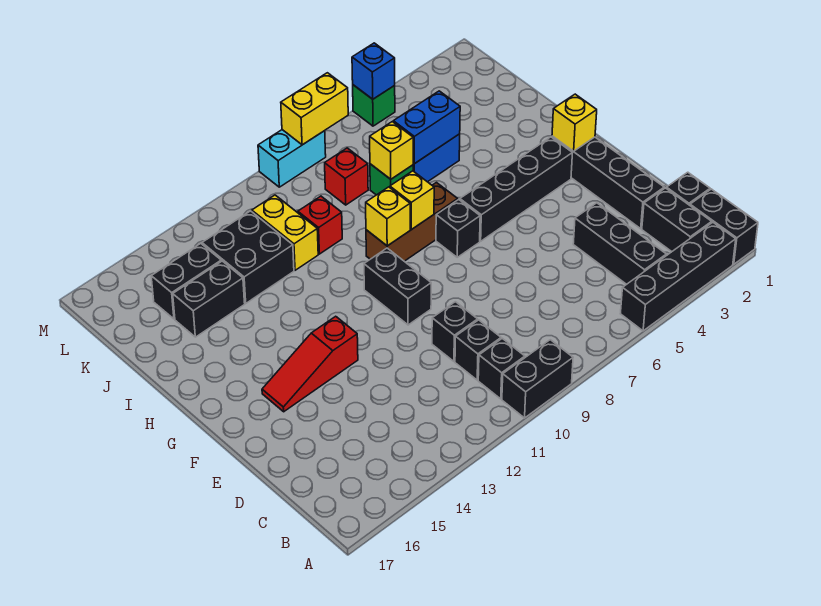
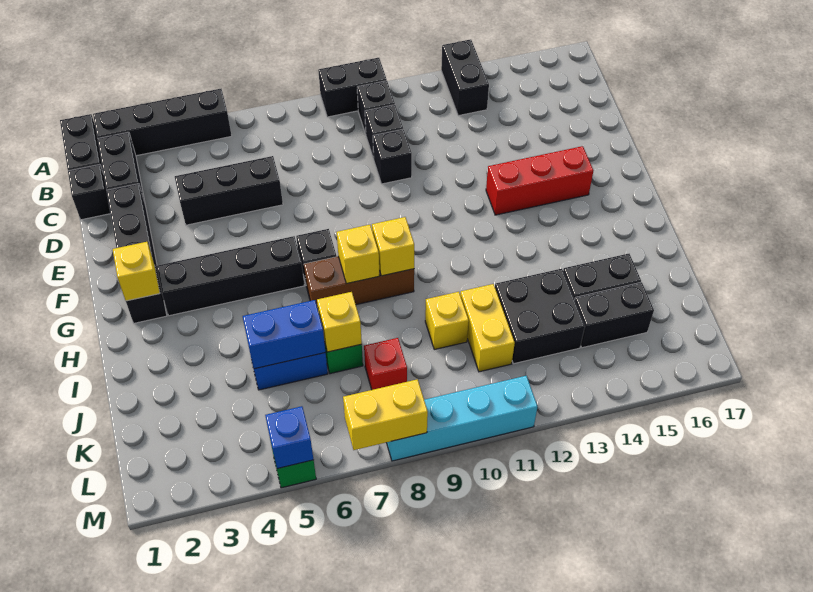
black 1x3 brick [573,203,666,284] -> black 1x3 brick turned to [175,156,283,225]
black 1x2 brick [364,248,431,325] -> black 1x2 brick moved to [441,39,489,116]
red 1x3 slope [262,316,358,412] -> red 1x3 brick [486,146,593,215]
red 1x1 brick [298,196,342,254] -> yellow 1x1 brick [425,292,469,349]
cyan 1x2 brick [258,130,326,187] -> cyan 1x4 brick [386,376,538,461]

